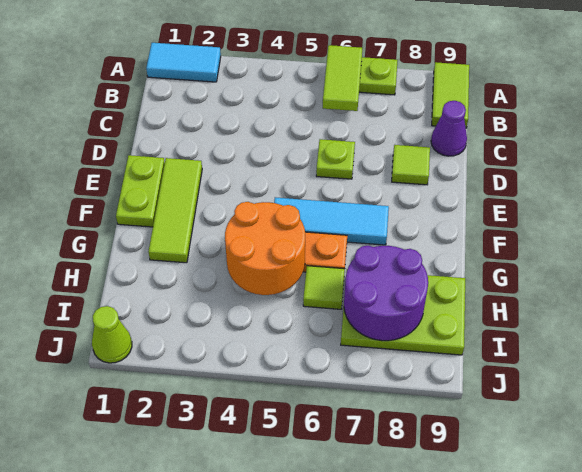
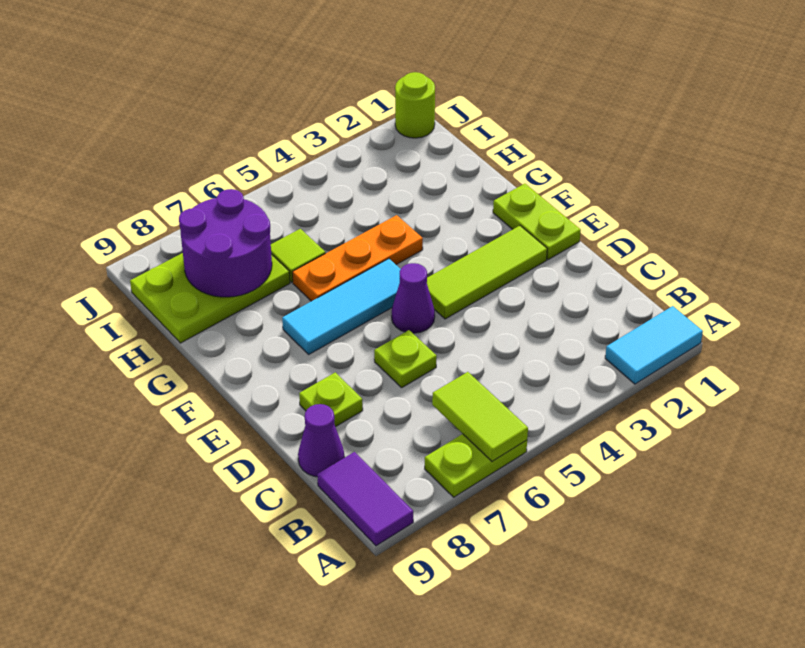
lime 1x2 tile [432,62,469,128] -> purple 1x2 tile [317,452,413,546]
lime 1x1 tile [392,145,430,185] -> lime 1x1 plate [299,372,363,427]
lime 1x3 tile [148,158,202,263] -> lime 1x3 tile turned to [427,226,547,319]
none -> purple 1x1 cone [392,263,435,333]
orange 2x2 round brick [225,202,305,295] -> none
lime 1x1 cone [92,306,132,363] -> lime 1x1 round brick [395,72,435,138]

